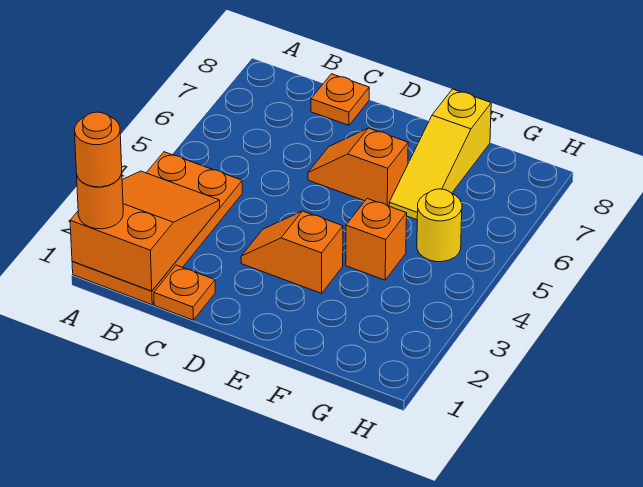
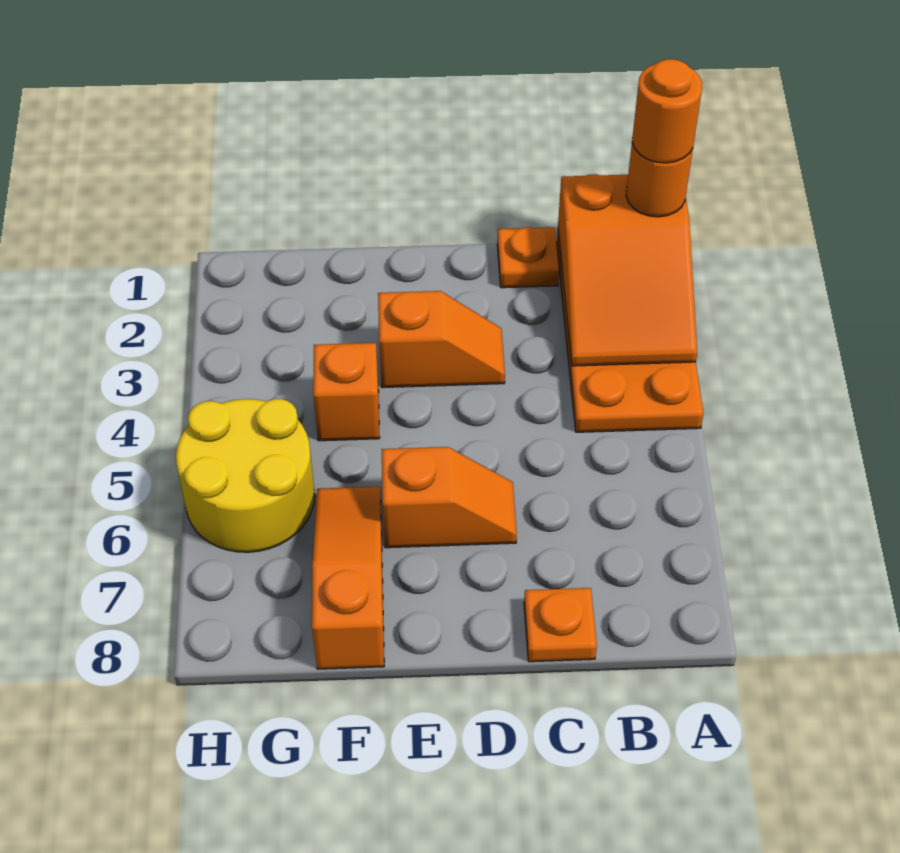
yellow 1x3 slope [389,89,491,220] -> orange 1x3 slope [312,487,384,669]
yellow 1x1 round brick [417,189,462,262] -> yellow 2x2 round brick [176,399,315,552]

